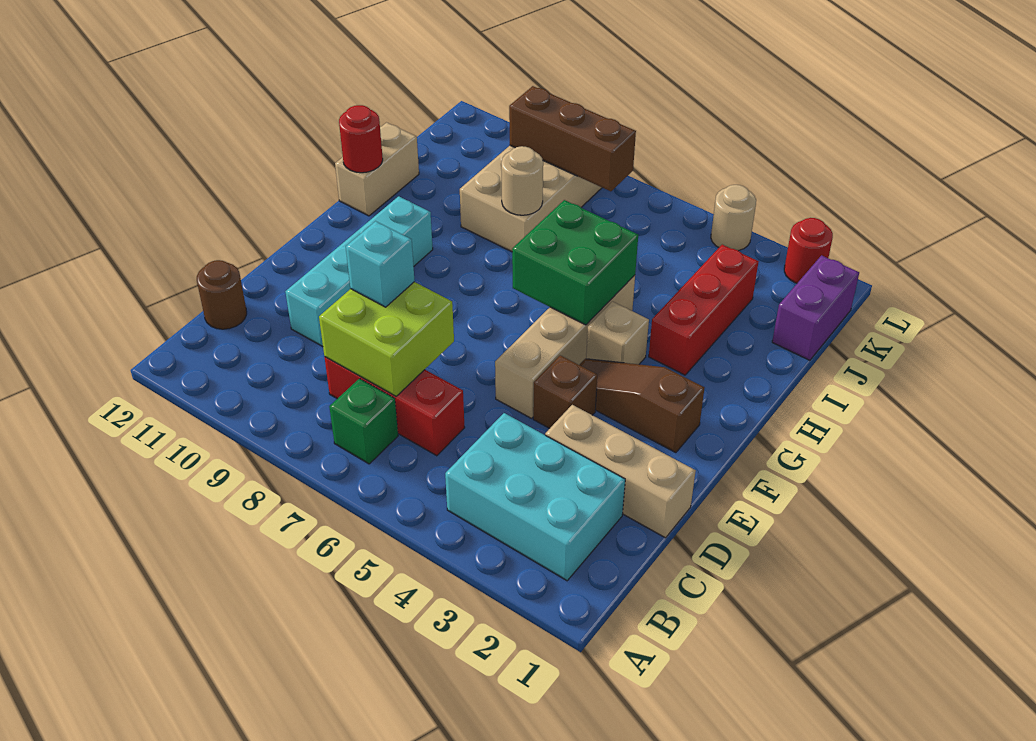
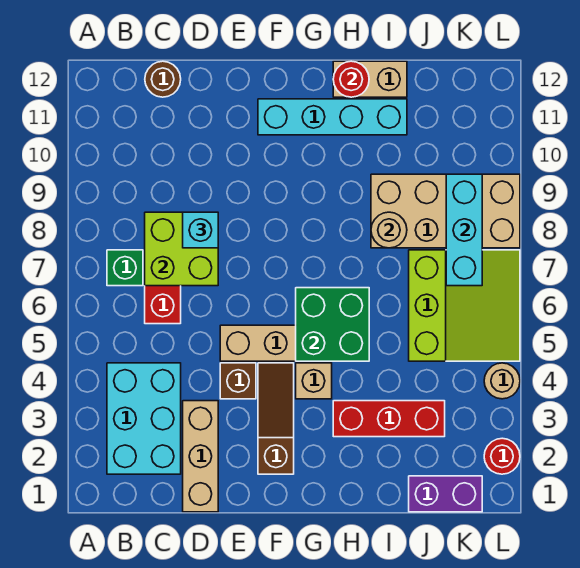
cyan 1x4 brick [285,196,433,347] -> cyan 1x4 brick moved to [258,99,407,135]
none -> lime 3x3 slope [409,250,520,361]
brown 1x3 brick [509,86,636,191] -> cyan 1x3 brick [446,174,482,286]

